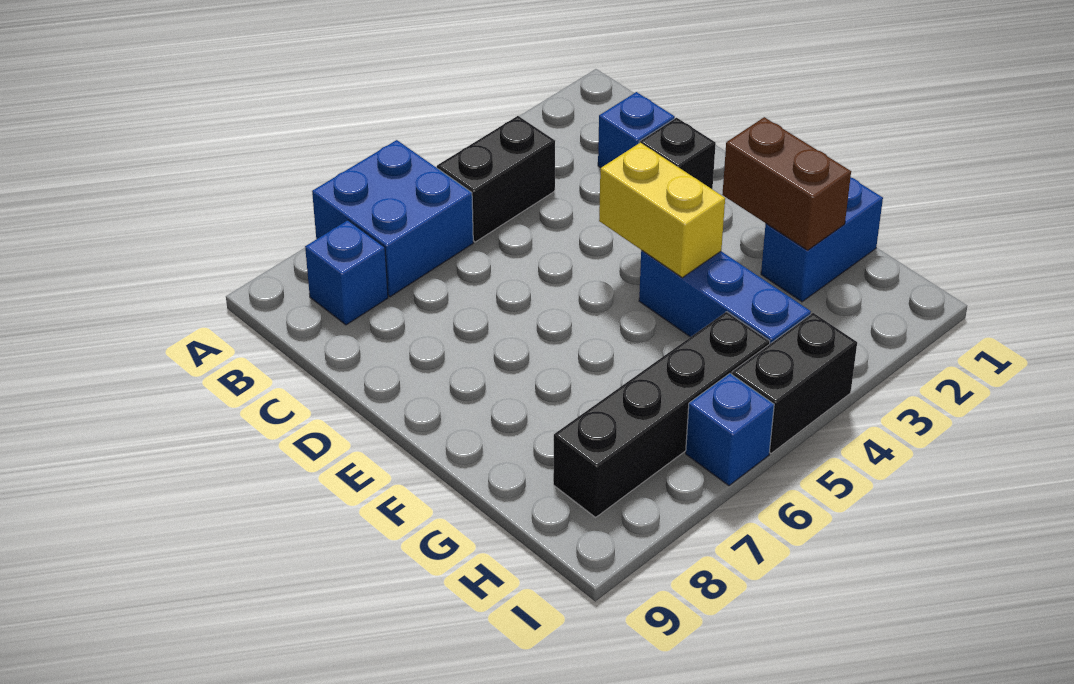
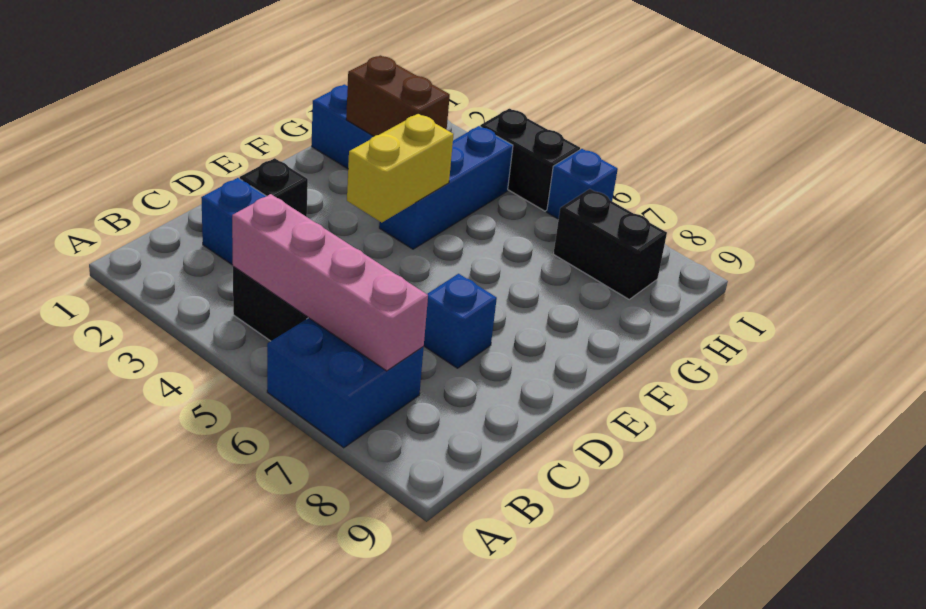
none -> pink 1x4 brick [232,194,428,371]
blue 1x1 brick [305,220,388,325] -> blue 1x1 brick moved to [424,274,497,368]
brown 1x2 brick [722,117,851,250] -> brown 1x2 brick turned to [346,55,450,136]
black 1x4 brick [553,312,770,517] -> black 1x2 brick [554,189,667,299]

